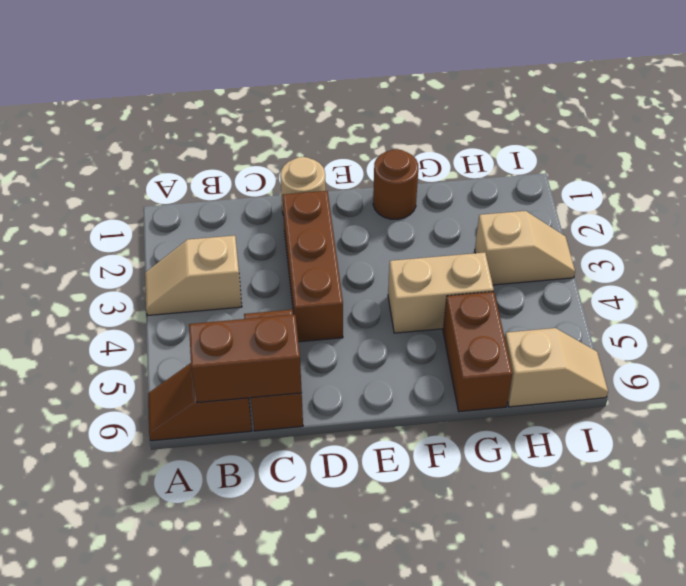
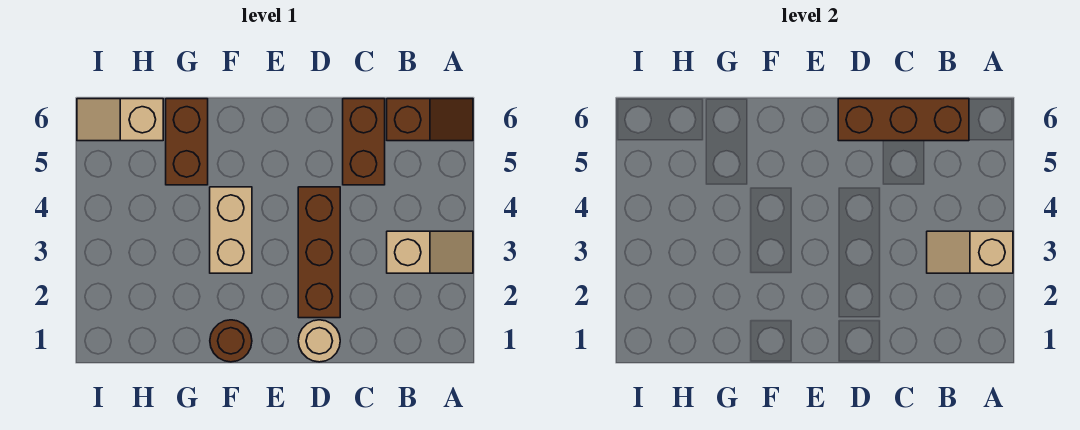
brown 1x2 brick [189,315,302,403] -> brown 1x3 brick [838,99,969,141]
tan 1x2 brick [388,252,494,333] -> tan 1x2 brick turned to [210,187,252,273]
tan 1x2 slope [475,211,575,285] -> tan 1x2 slope moved to [927,231,1013,273]

